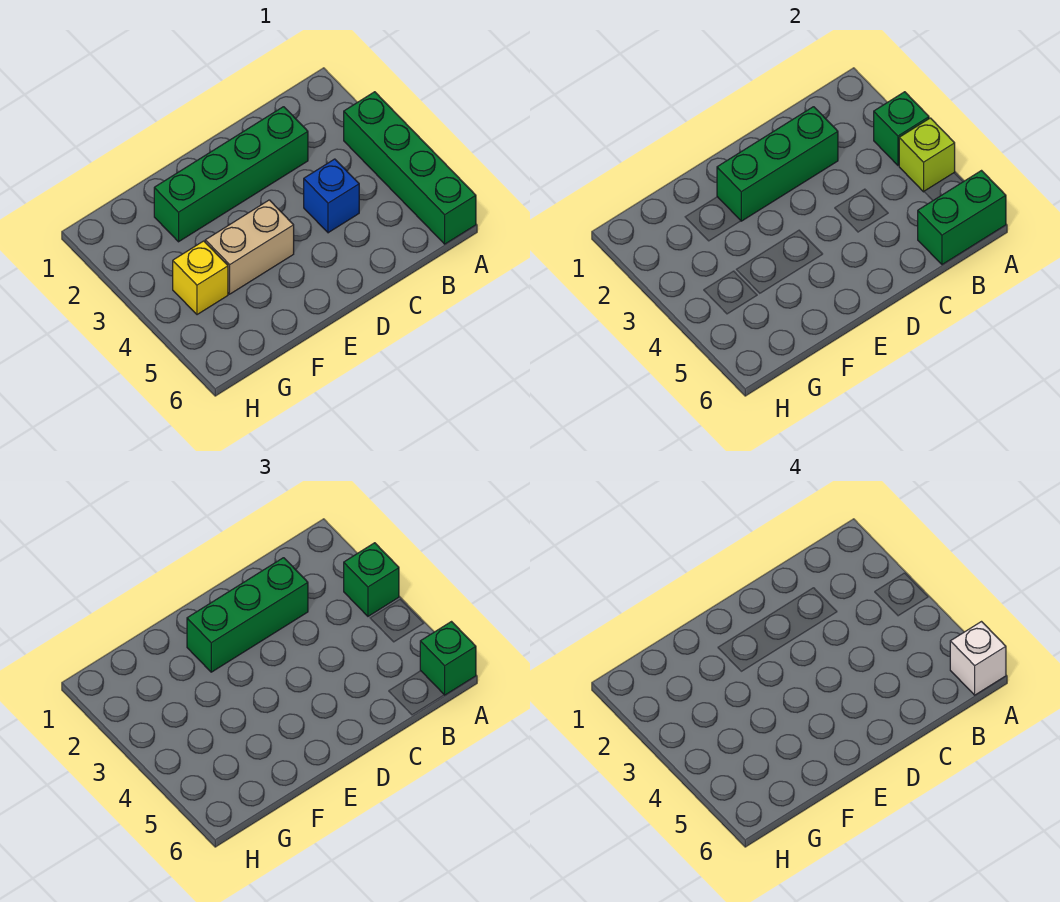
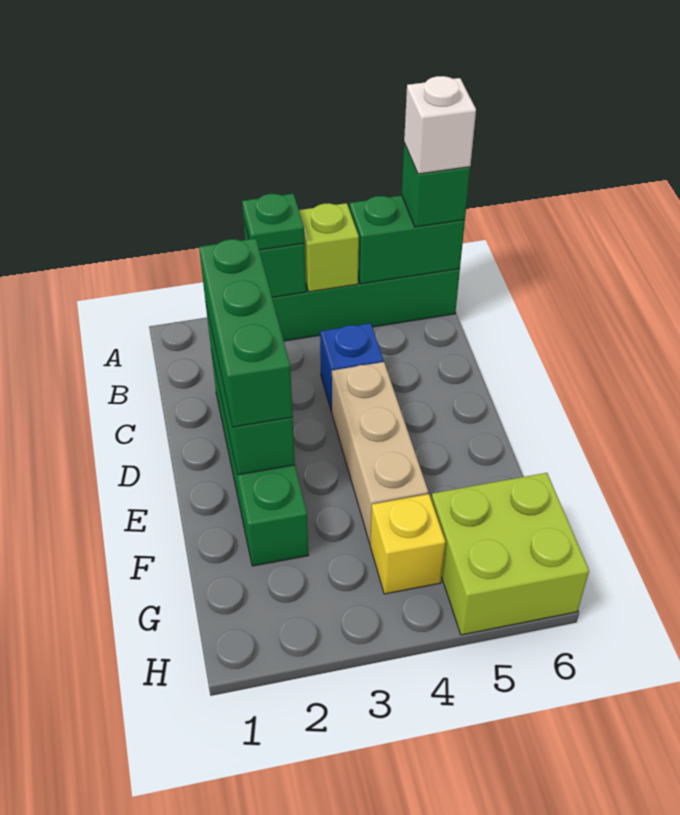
green 1x1 brick [344,543,399,616] -> green 1x1 plate [242,194,304,250]
green 1x2 brick [918,171,1006,265] -> green 1x2 brick turned to [349,195,465,284]
tan 1x2 brick [205,200,294,294] -> tan 1x3 brick [332,362,428,543]
none -> lime 2x2 brick [431,473,589,635]

